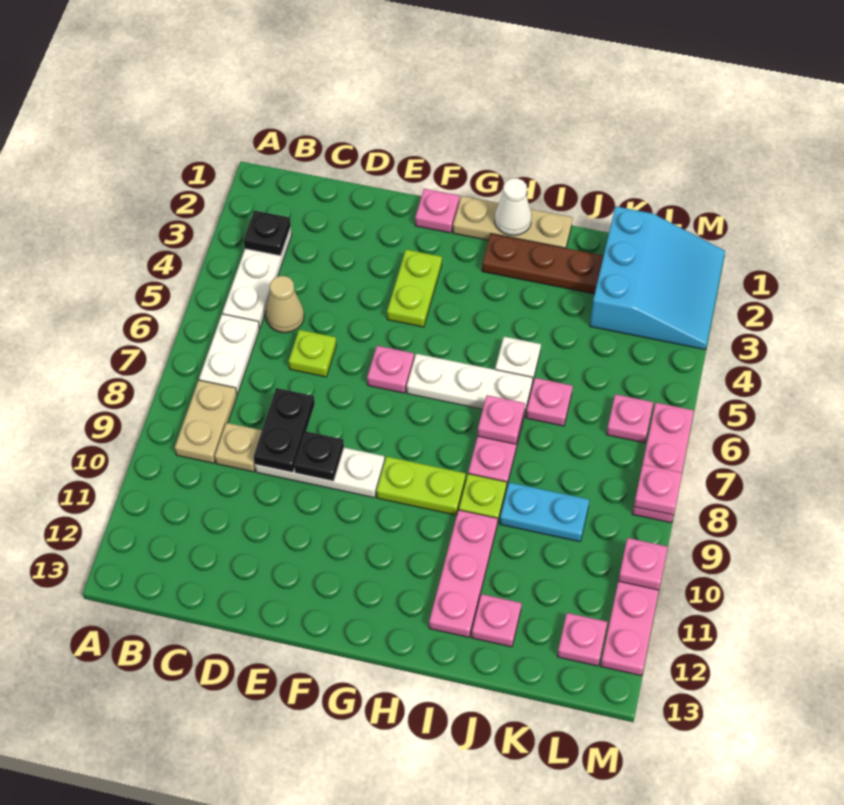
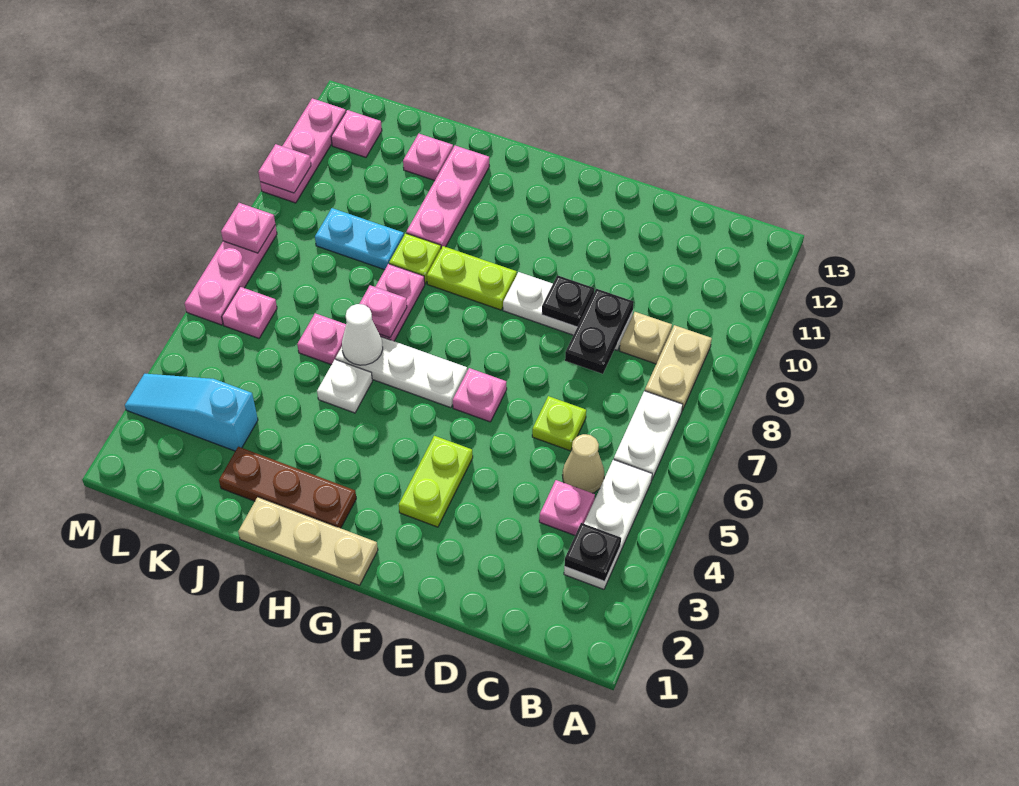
pink 1x1 plate [415,189,459,233] -> pink 1x1 plate moved to [539,480,595,535]
white 1x1 cone [495,178,532,236] -> white 1x1 cone moved to [342,304,383,365]
cyan 3x3 slope [590,206,725,349] -> cyan 1x3 slope [125,374,258,451]

